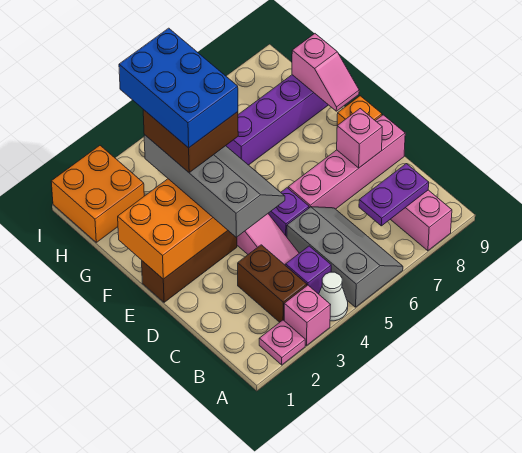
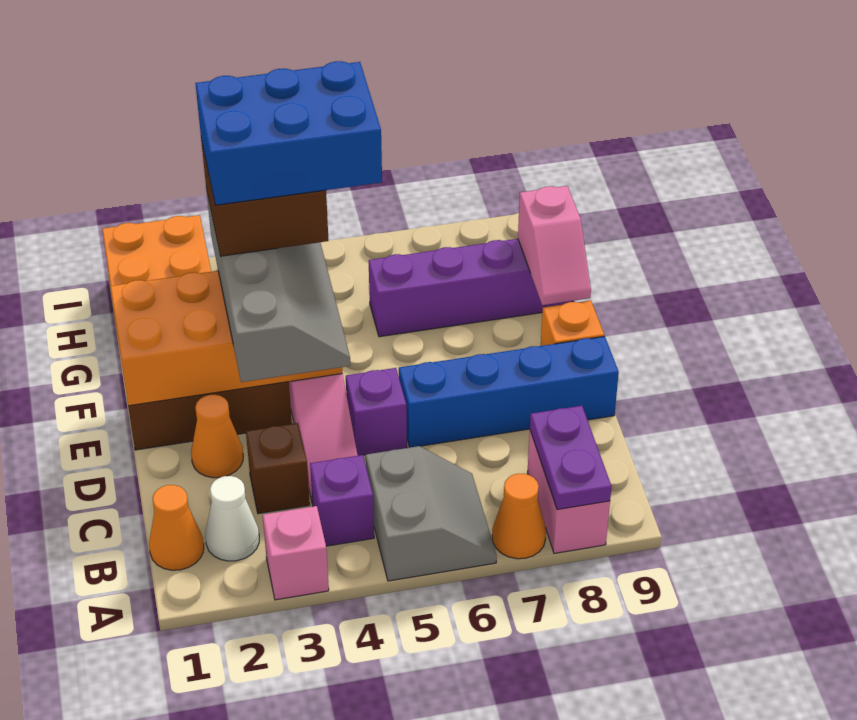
pink 1x1 plate [259,320,305,365] -> none
white 1x1 cone [319,272,348,321] -> white 1x1 cone moved to [205,476,259,561]
grey 2x3 slope [287,207,403,307] -> grey 2x2 slope [366,446,497,581]
none -> orange 1x1 cone [492,474,546,559]
none -> orange 1x1 cone [149,485,204,570]
brown 1x2 brick [238,245,307,322] -> brown 1x1 brick [246,423,310,514]
purple 1x2 plate [359,164,429,226] -> purple 1x2 plate turned to [530,406,612,509]
none -> orange 1x1 cone [191,395,243,478]
pink 1x4 brick [288,115,405,209] -> blue 1x4 brick [399,336,619,448]
pink 1x1 brick [337,109,382,168] -> none
blue 2x3 brick [119,28,238,148] -> blue 2x3 brick turned to [195,61,382,205]

